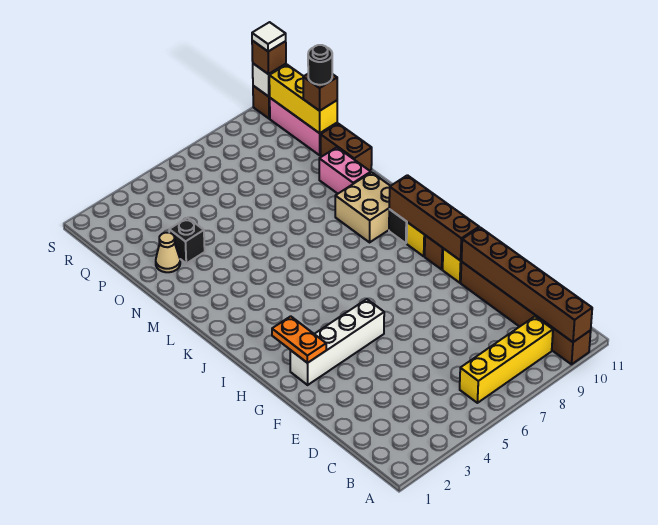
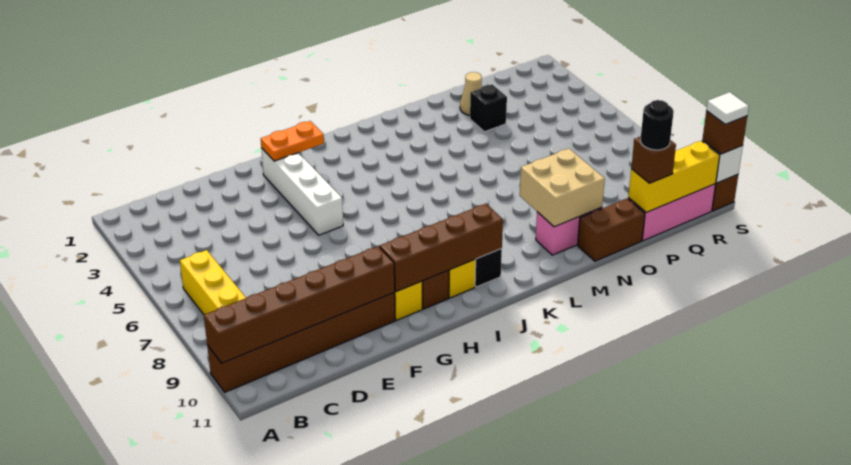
tan 2x2 brick [335,172,390,242] -> tan 2x2 brick moved to [520,149,605,227]

